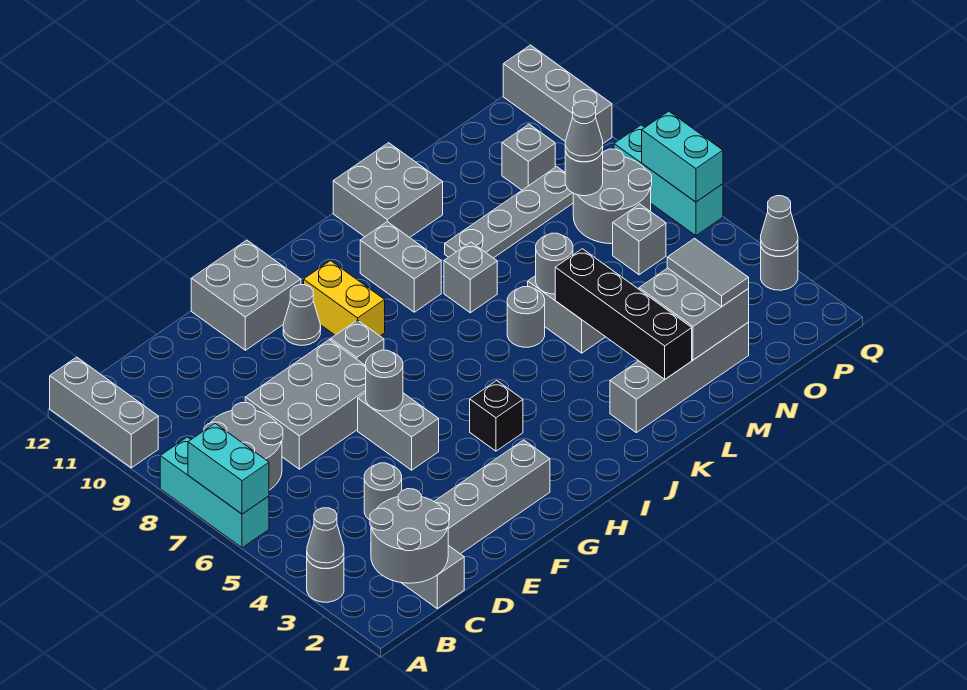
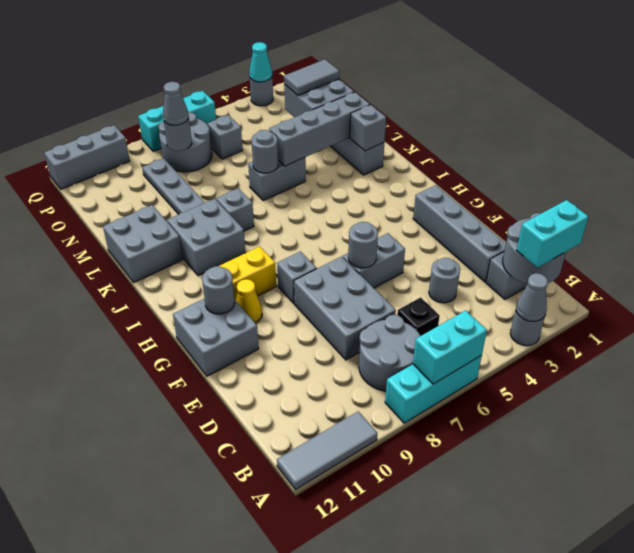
grey 1x3 brick [50,357,158,468] -> grey 1x3 tile [277,411,377,490]
grey 1x1 cone [283,285,321,345] -> yellow 1x1 cone [236,279,262,323]
black 1x1 brick [470,381,523,451] -> black 1x1 brick moved to [397,297,440,336]
grey 1x2 brick [360,222,441,312] -> grey 2x2 brick [167,199,245,276]
grey 1x1 round brick [507,287,545,347] -> grey 1x1 round brick moved to [202,266,235,314]
black 1x4 brick [555,249,692,379] -> grey 1x4 brick [269,92,370,166]
grey 1x1 brick [502,124,555,190] -> grey 1x1 brick moved to [350,105,386,151]
grey 1x1 cone [761,196,798,256] -> cyan 1x1 cone [249,42,272,82]
cyan 1x2 brick [642,111,723,202] -> cyan 1x2 brick moved to [517,200,588,268]

